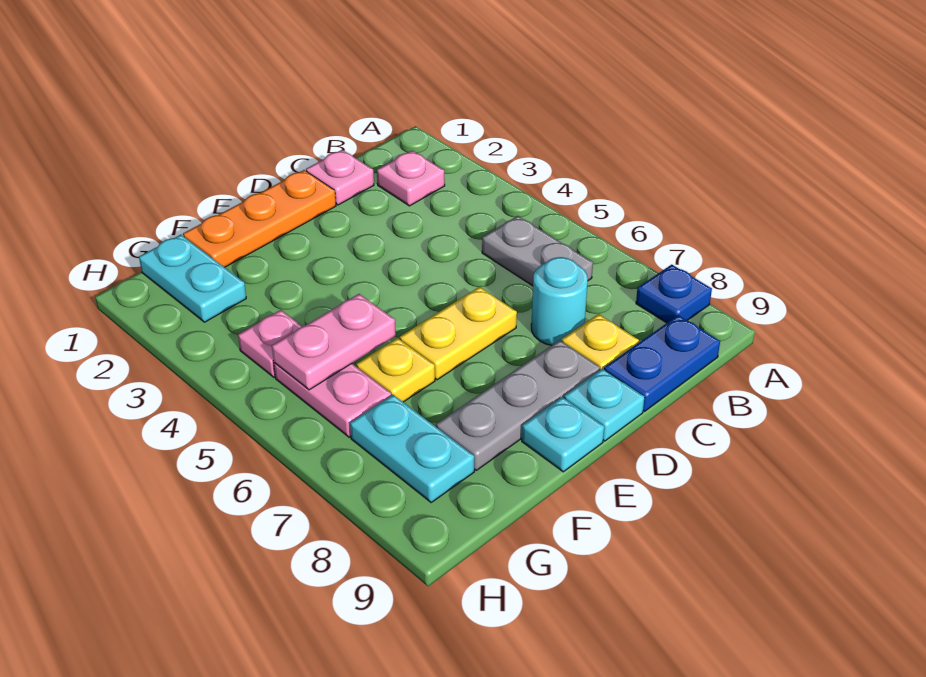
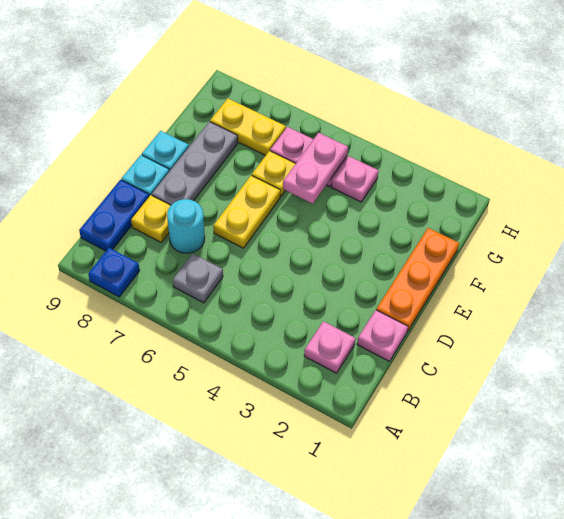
grey 1x2 plate [482,216,593,286] -> grey 1x1 plate [173,253,223,303]
cyan 1x2 plate [139,235,246,322] -> none
cyan 1x2 plate [350,395,474,502] -> yellow 1x2 plate [210,98,286,156]

